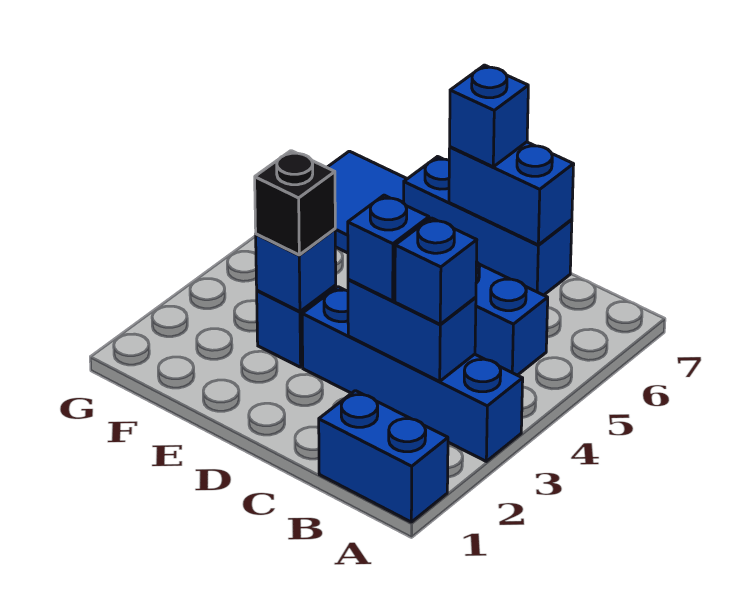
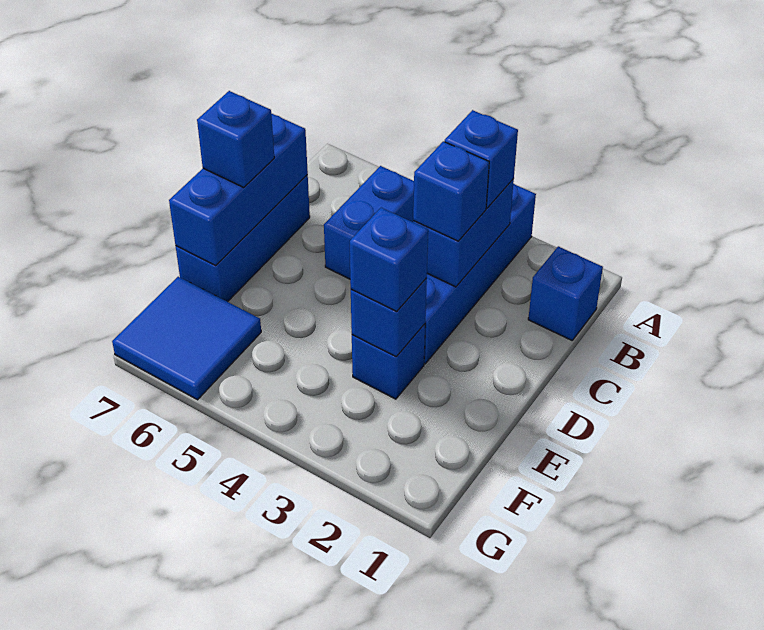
blue 1x2 brick [319,391,448,522] -> blue 1x1 brick [528,246,603,340]
blue 1x2 brick [449,142,574,245] -> blue 1x3 brick [169,113,308,265]
black 1x1 brick [255,151,335,255] -> blue 1x1 brick [350,208,428,311]

